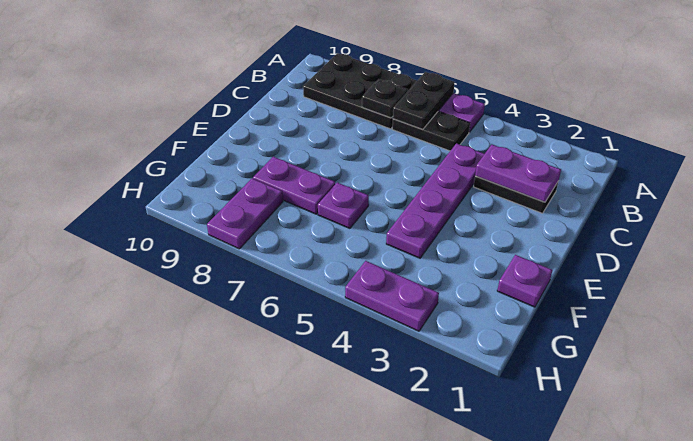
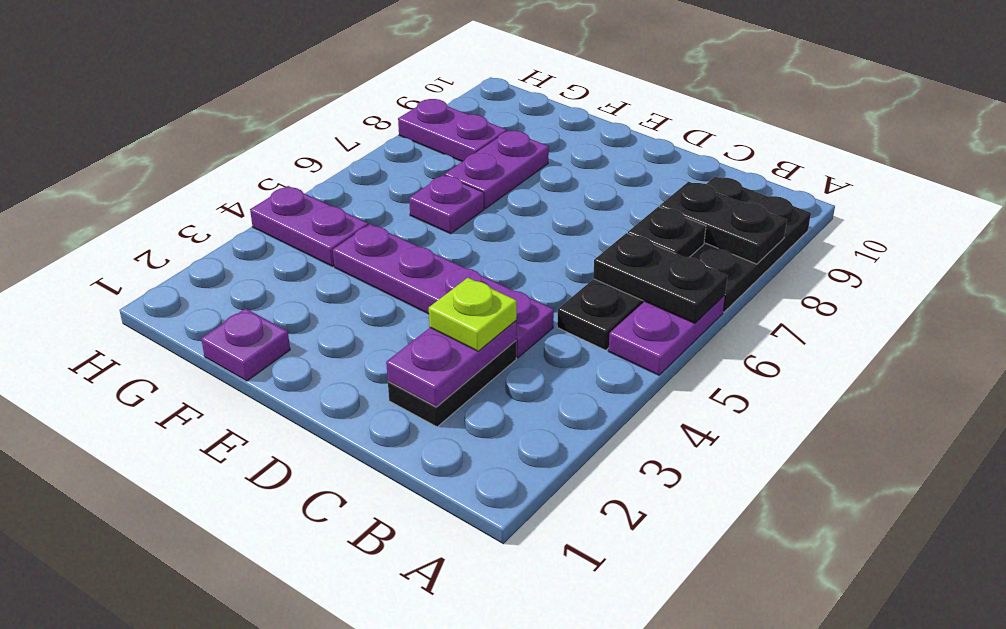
none -> black 1x2 plate [660,182,787,264]
none -> lime 1x1 plate [429,278,517,351]
purple 1x2 plate [345,261,439,331] -> purple 1x2 plate turned to [250,186,368,266]

